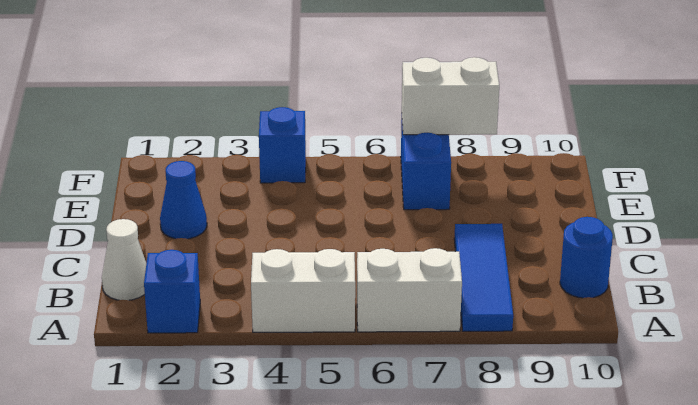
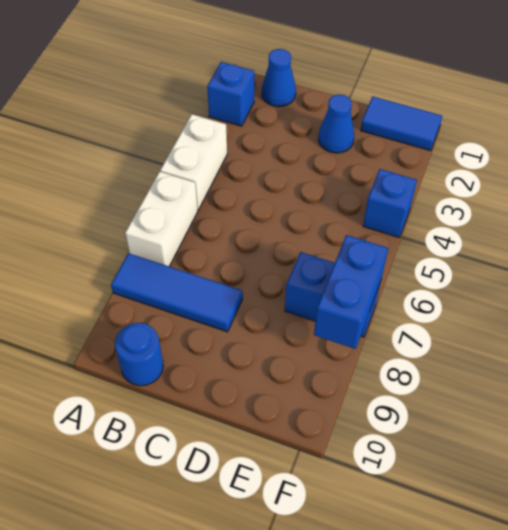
white 1x1 cone [102,219,146,300] -> blue 1x1 cone [262,49,296,107]
none -> blue 1x2 tile [361,97,442,151]
white 1x2 brick [402,57,499,135] -> blue 1x2 brick [314,235,388,349]

